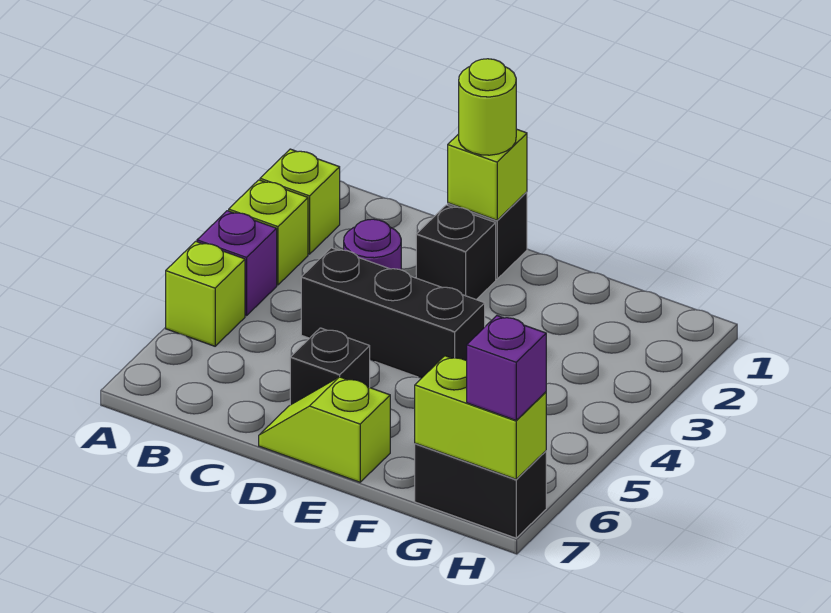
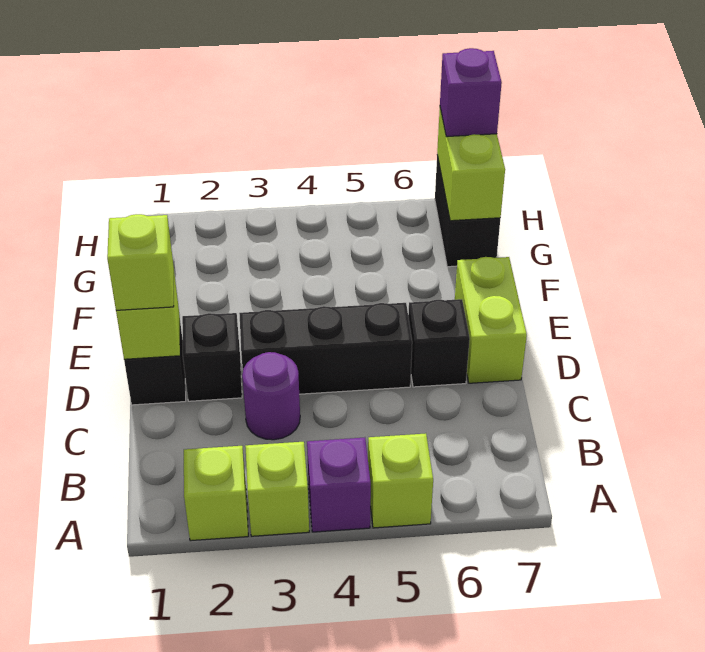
black 1x3 brick [301,248,485,378] -> black 1x3 brick turned to [239,303,412,394]
lime 1x1 round brick [459,59,516,155] -> lime 1x1 brick [107,214,174,310]
lime 1x2 slope [259,377,390,482] -> lime 1x2 brick [455,257,527,383]

